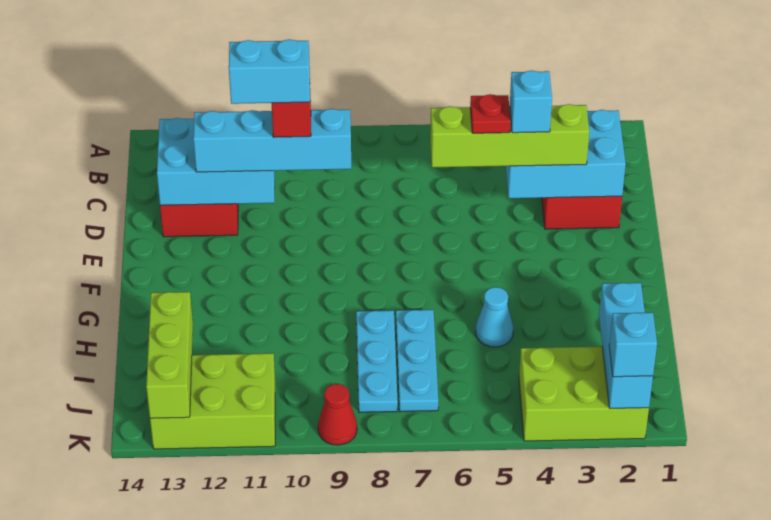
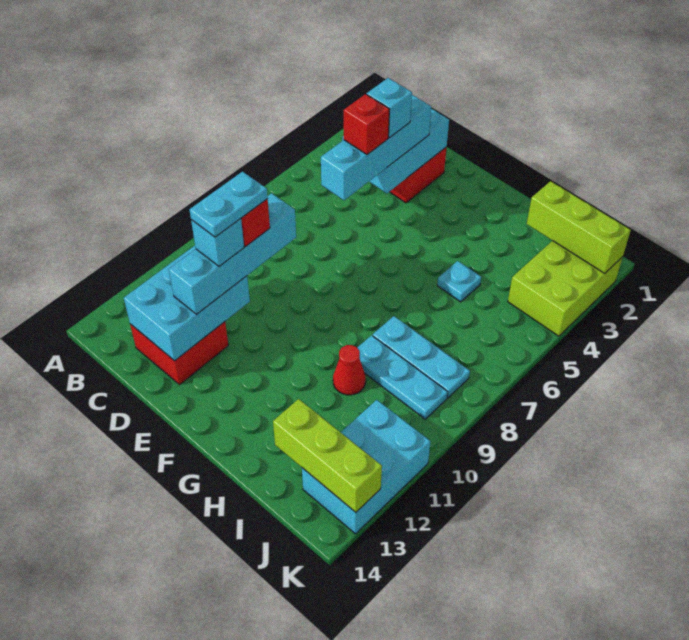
lime 1x4 brick [430,104,589,167] -> cyan 1x4 brick [321,95,431,200]
red 1x1 plate [470,94,511,133] -> red 1x1 brick [344,94,390,155]
cyan 1x2 brick [229,39,310,104] -> cyan 1x2 plate [190,172,268,237]
cyan 1x1 cone [476,287,513,347] -> cyan 1x1 plate [437,261,481,302]
cyan 1x3 plate [396,310,438,412] -> cyan 1x3 plate moved to [357,335,448,419]
cyan 1x3 brick [599,283,653,409] -> lime 1x3 brick [527,181,631,274]
lime 2x3 brick [150,353,275,449] -> cyan 2x3 brick [302,400,431,534]
cyan 1x1 brick [609,312,657,377] -> cyan 1x1 brick moved to [191,219,244,266]
red 1x1 cone [318,384,357,445] -> red 1x1 cone moved to [333,345,366,395]

